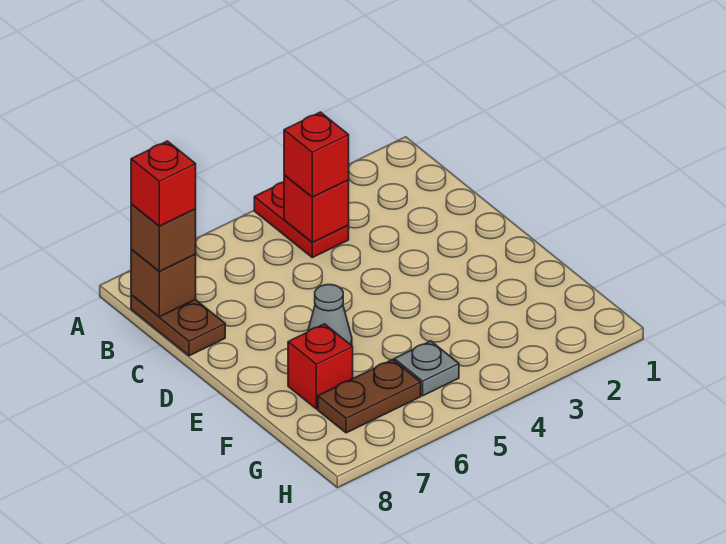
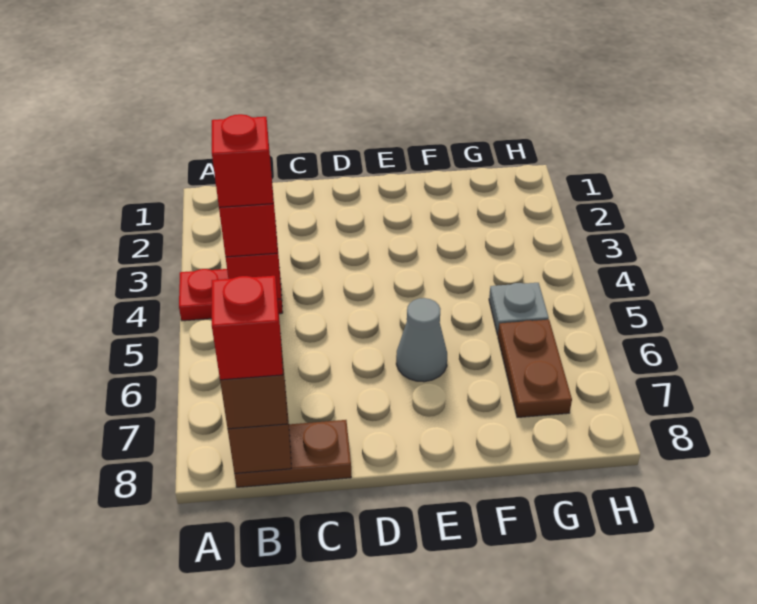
red 1x1 brick [288,324,353,409] -> red 1x1 brick moved to [212,114,273,207]

